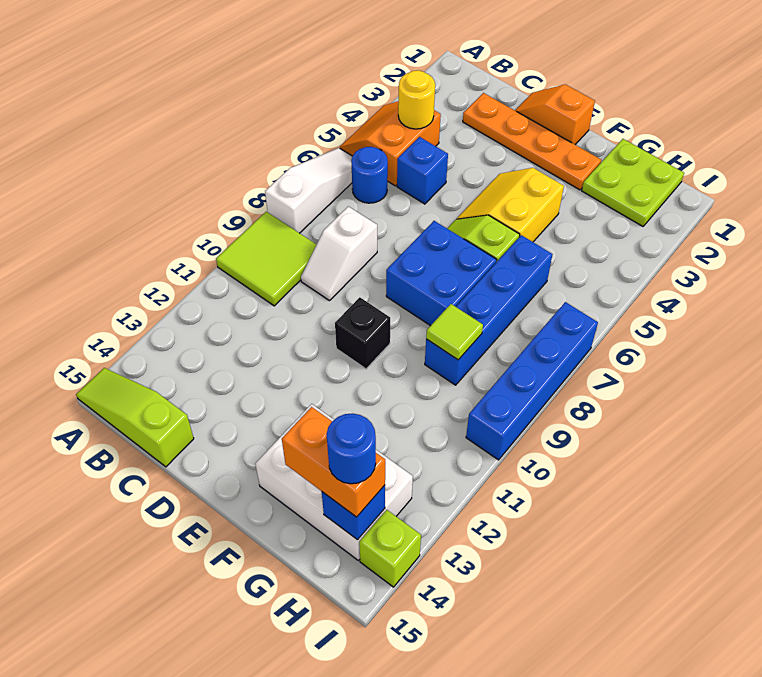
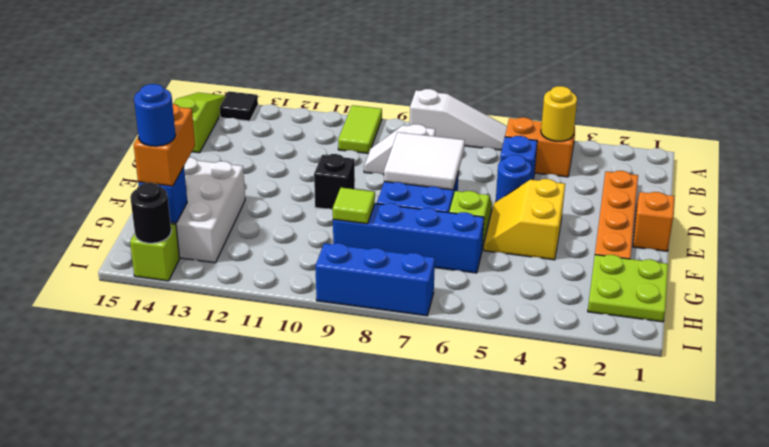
lime 2x2 tile [216,212,317,306] -> lime 1x2 tile [338,105,382,154]
none -> black 1x1 tile [220,91,258,121]
blue 1x1 round brick [351,147,388,203] -> blue 1x1 round brick moved to [496,155,532,202]
none -> white 2x2 tile [384,132,465,190]
yellow 2x2 slope [457,168,564,242] -> yellow 2x2 slope turned to [484,179,565,260]
blue 1x4 brick [466,302,598,460] -> blue 1x3 brick [315,243,435,316]
none -> black 1x1 round brick [130,183,171,243]

